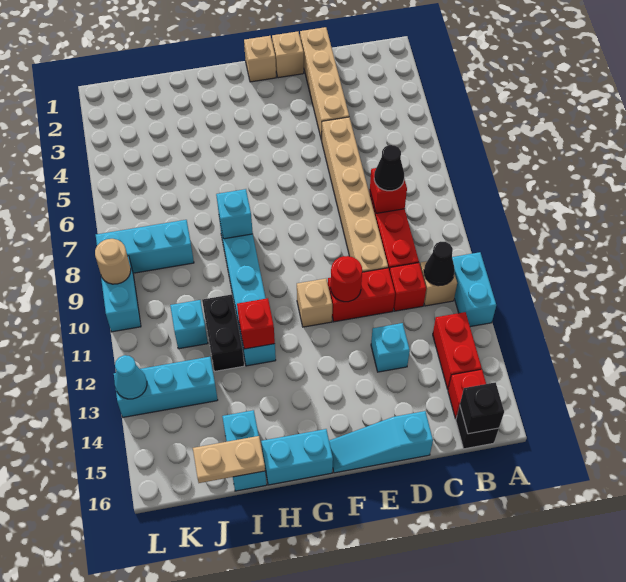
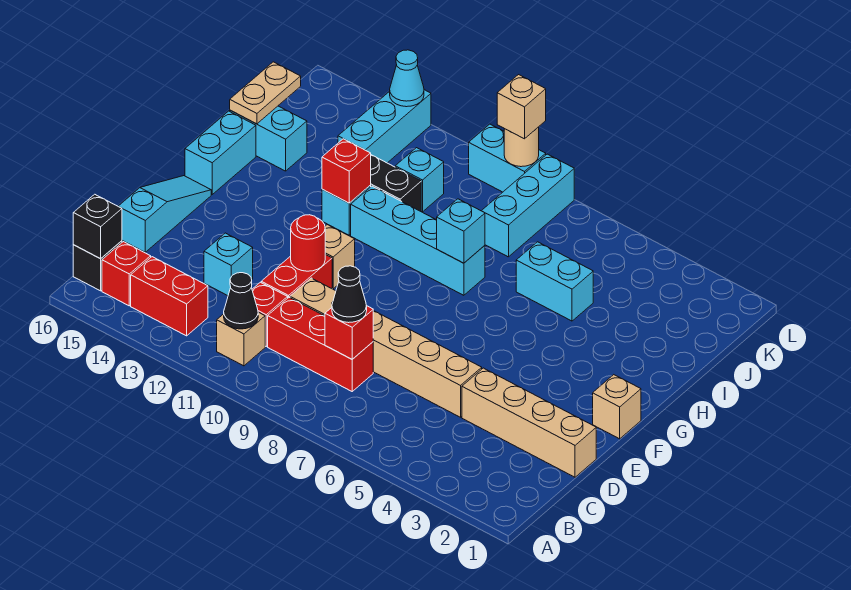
cyan 1x2 brick [452,252,496,327] -> cyan 1x2 brick moved to [516,242,593,321]
tan 1x1 brick [272,32,304,78] -> tan 1x1 brick moved to [497,75,546,139]

